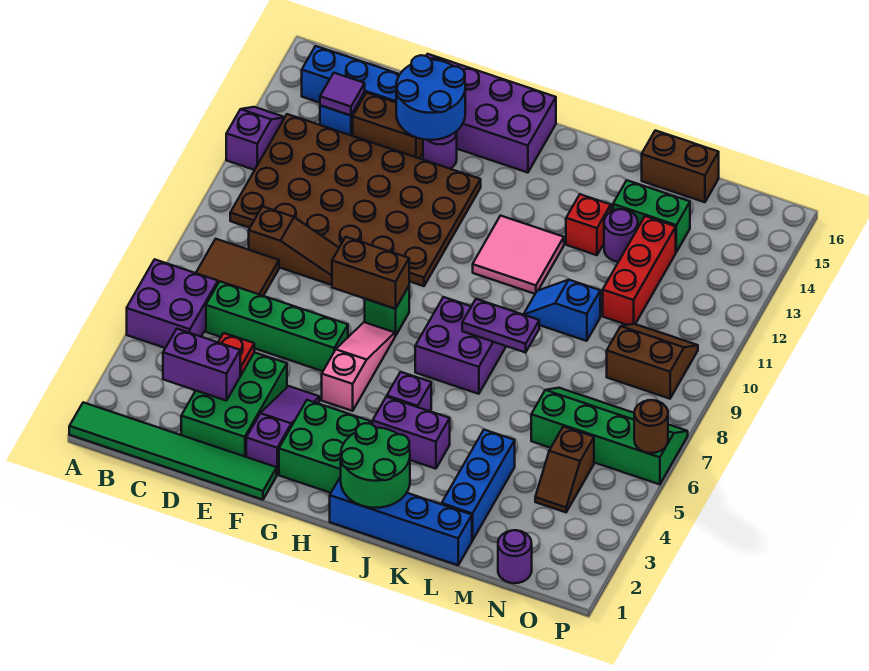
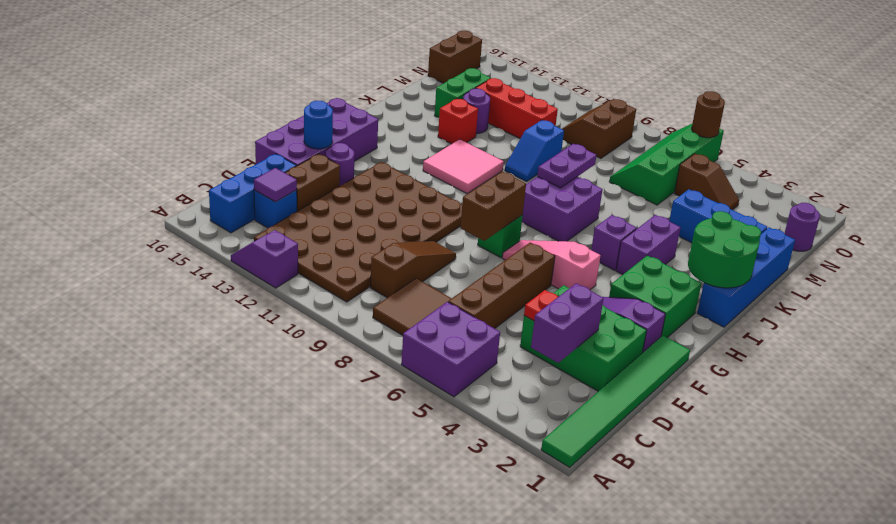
green 1x4 brick [206,281,348,371] -> brown 1x4 brick [448,243,555,329]
blue 2x2 round brick [396,55,465,140] -> blue 1x1 round brick [304,101,333,149]
brown 1x2 brick [642,130,719,202] -> brown 1x2 brick moved to [428,31,482,83]

